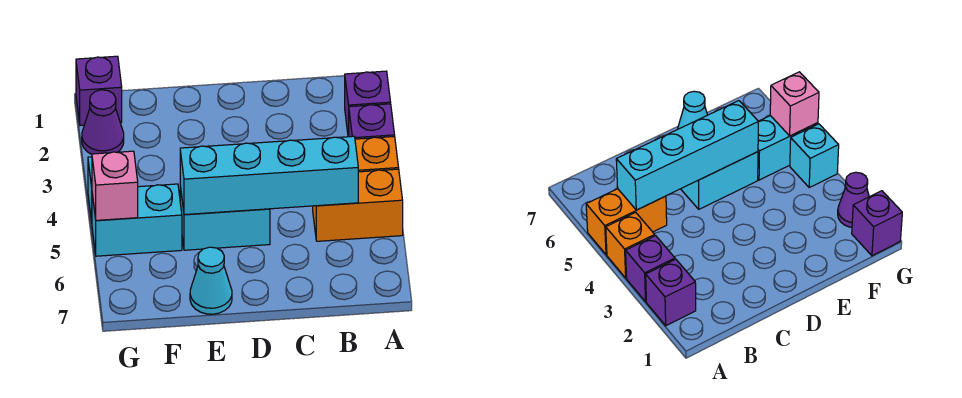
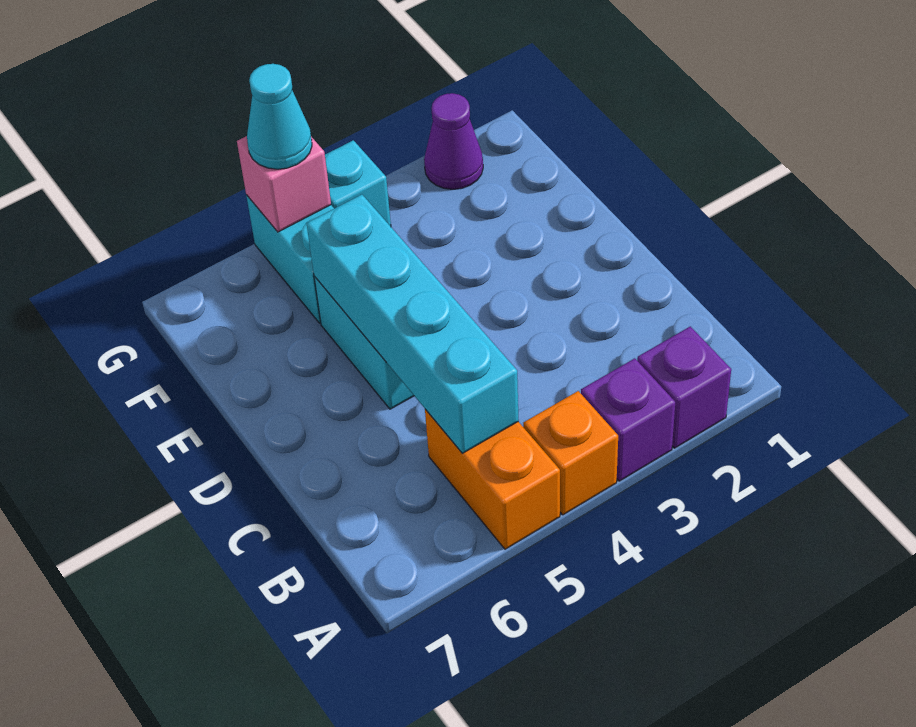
cyan 1x1 cone [190,247,232,314] -> cyan 1x1 cone moved to [247,64,312,169]
purple 1x1 brick [76,56,122,126] -> none

